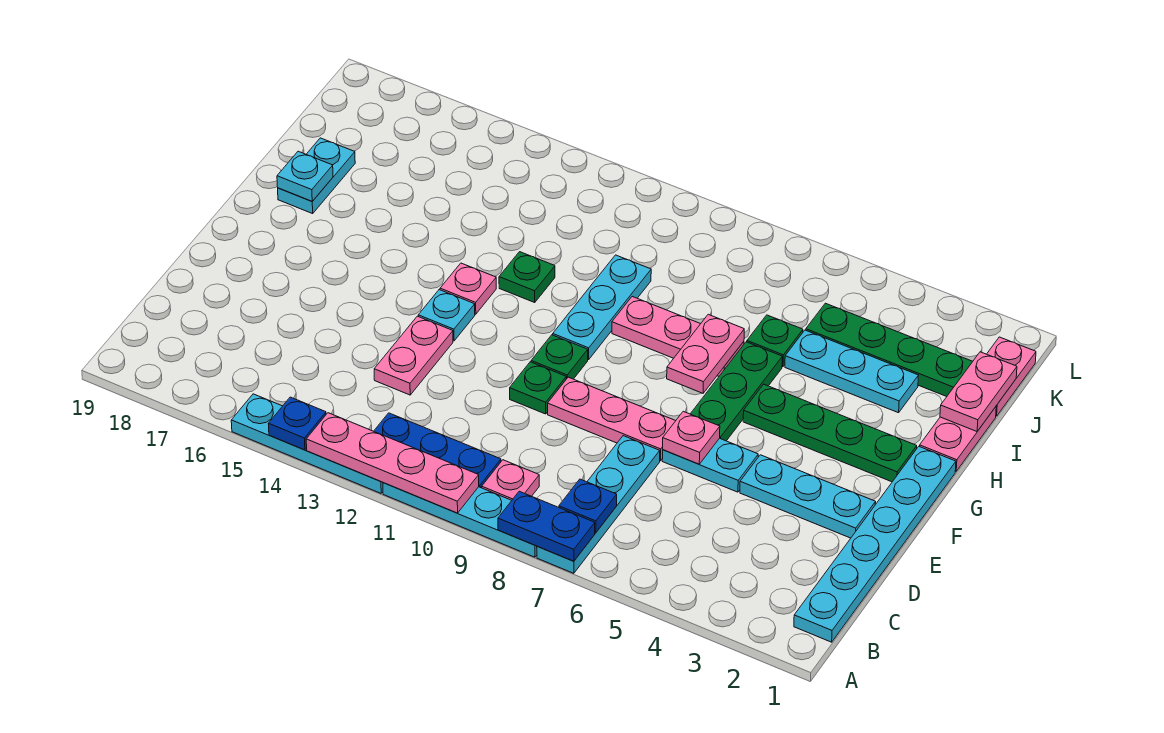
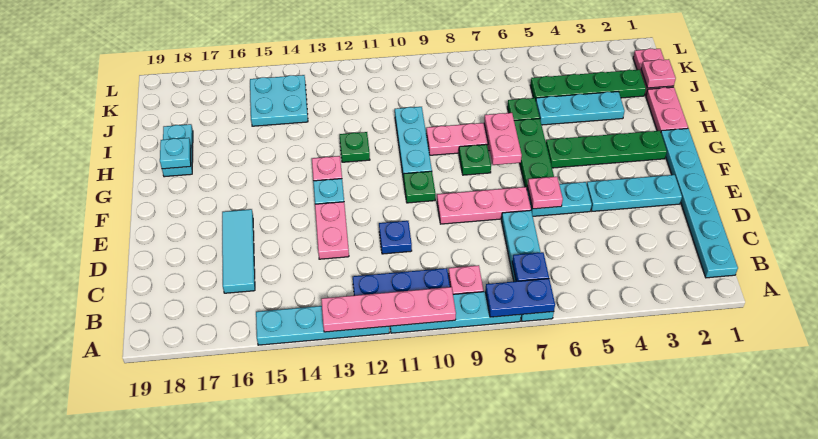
blue 1x1 plate [268,397,326,450] -> blue 1x1 plate moved to [379,221,412,254]
none -> cyan 1x3 tile [222,209,255,293]
green 1x1 plate [510,362,566,414] -> green 1x1 plate moved to [459,144,491,175]
pink 1x2 plate [940,352,1017,431] -> pink 1x1 plate [641,59,676,88]
none -> cyan 2x2 plate [250,75,308,126]

